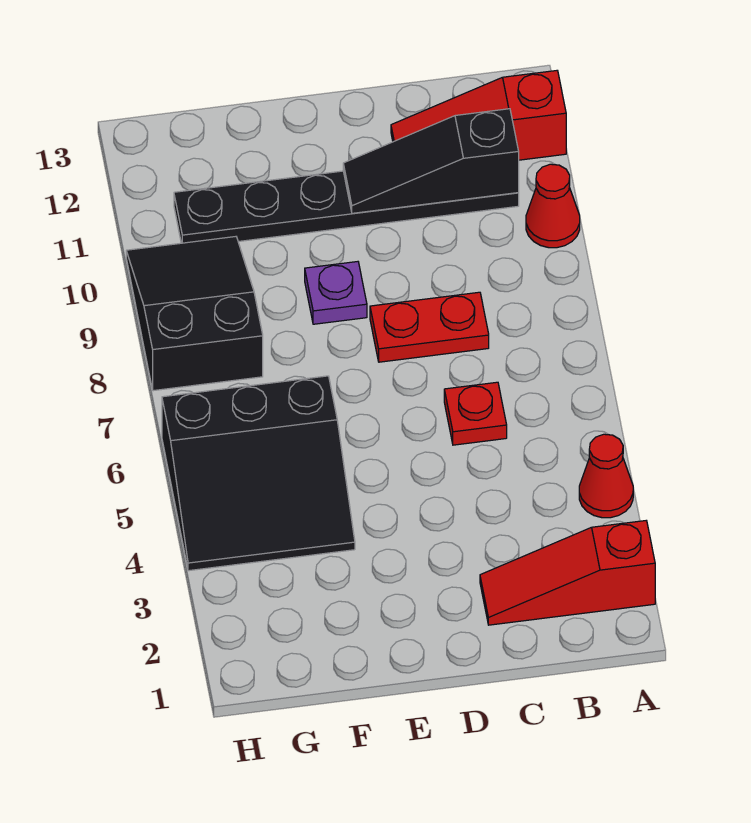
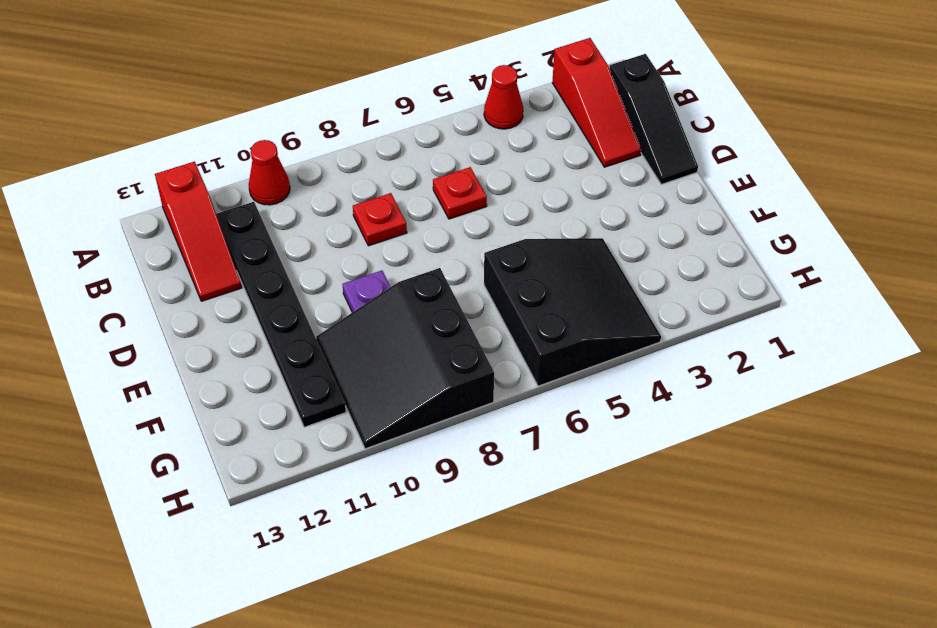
black 1x3 slope [343,109,519,213] -> black 1x3 slope moved to [610,54,698,184]
red 1x2 plate [370,292,489,362] -> red 1x1 plate [353,193,407,246]
black 2x3 slope [126,237,263,391] -> black 3x3 slope [316,268,494,449]

